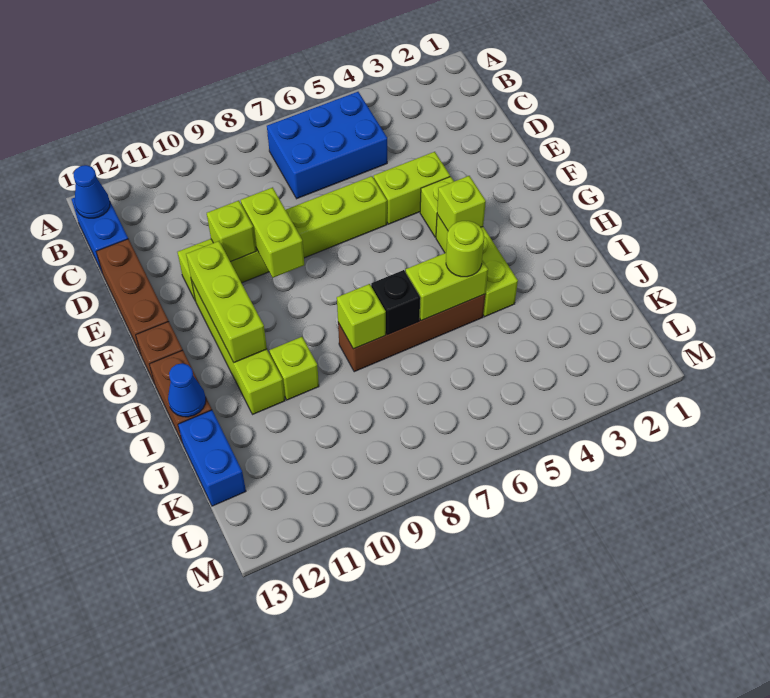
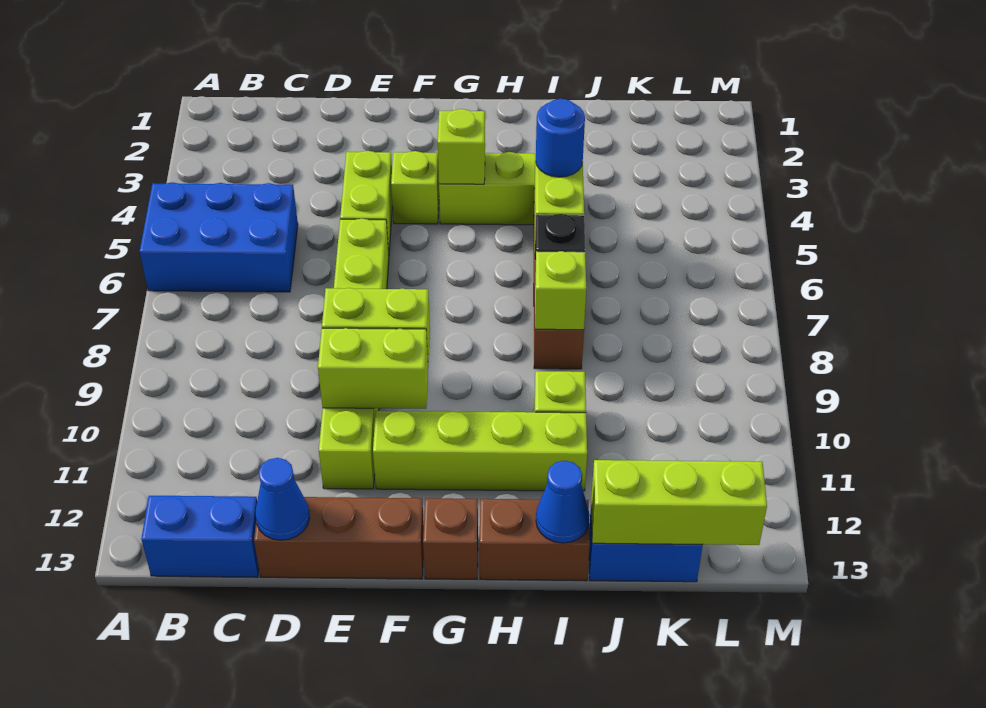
blue 2x3 brick [267,92,387,199] -> blue 2x3 brick turned to [140,182,298,292]
blue 1x1 cone [73,165,110,218] -> blue 1x1 cone moved to [255,458,310,540]
lime 1x1 brick [207,201,256,262] -> lime 1x2 brick [318,328,428,409]
lime 1x3 brick [186,241,267,362] -> lime 1x3 brick moved to [591,460,767,545]
lime 1x1 round brick [446,221,484,277] -> blue 1x1 round brick [536,99,585,177]

